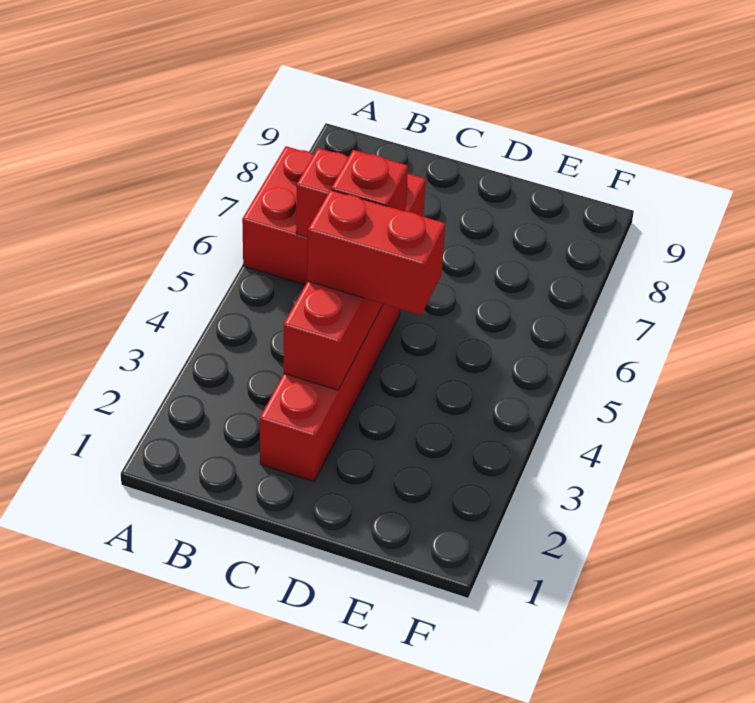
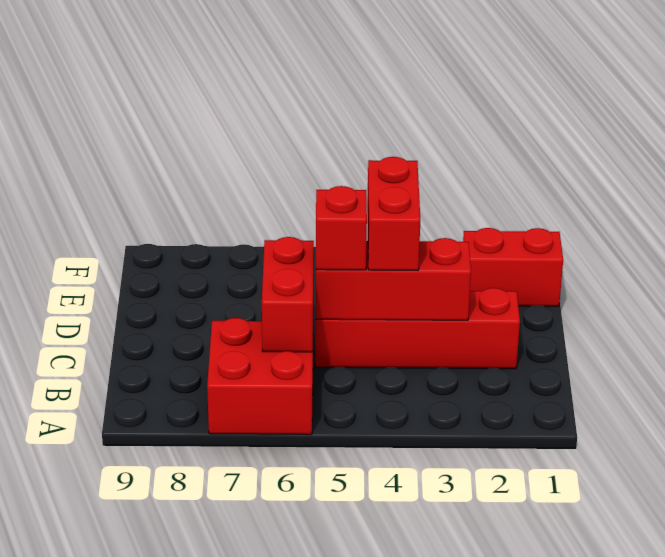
none -> red 1x2 brick [463,228,563,306]

